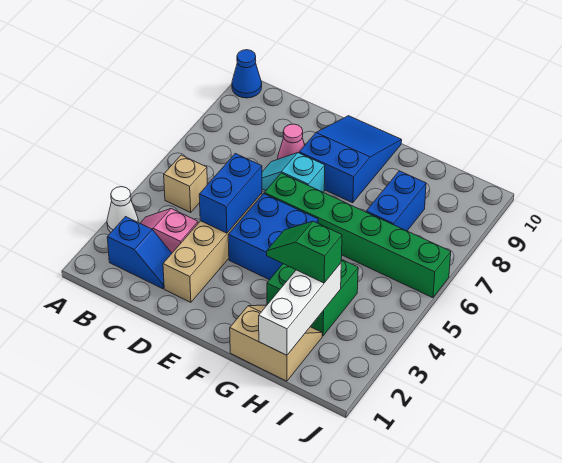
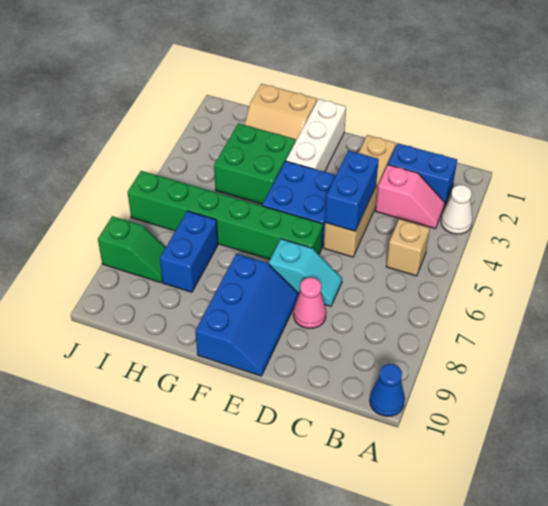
blue 1x2 slope [107,217,172,289] -> blue 1x2 brick [388,143,457,204]
blue 2x3 slope [299,116,402,203] -> blue 2x3 slope turned to [195,254,299,376]
green 1x2 slope [267,221,342,283] -> green 1x2 slope moved to [98,216,166,283]
white 1x3 brick [259,263,341,355] -> white 1x3 brick moved to [286,99,346,172]

